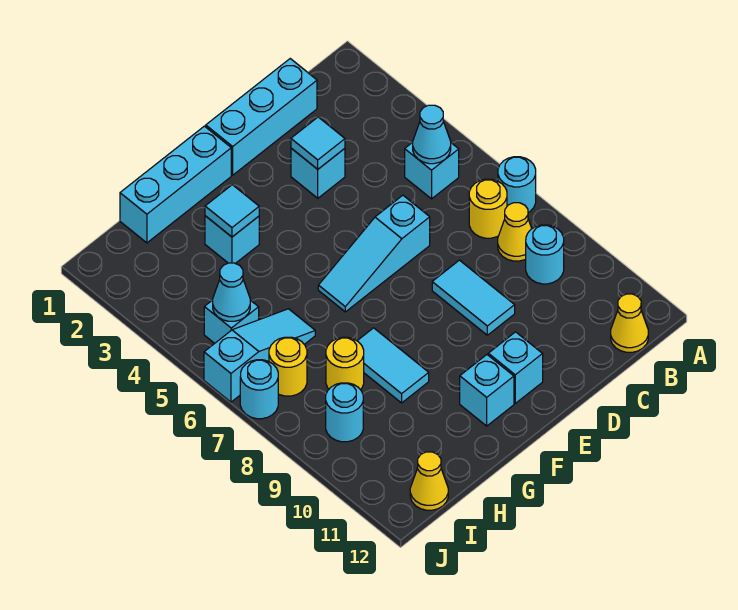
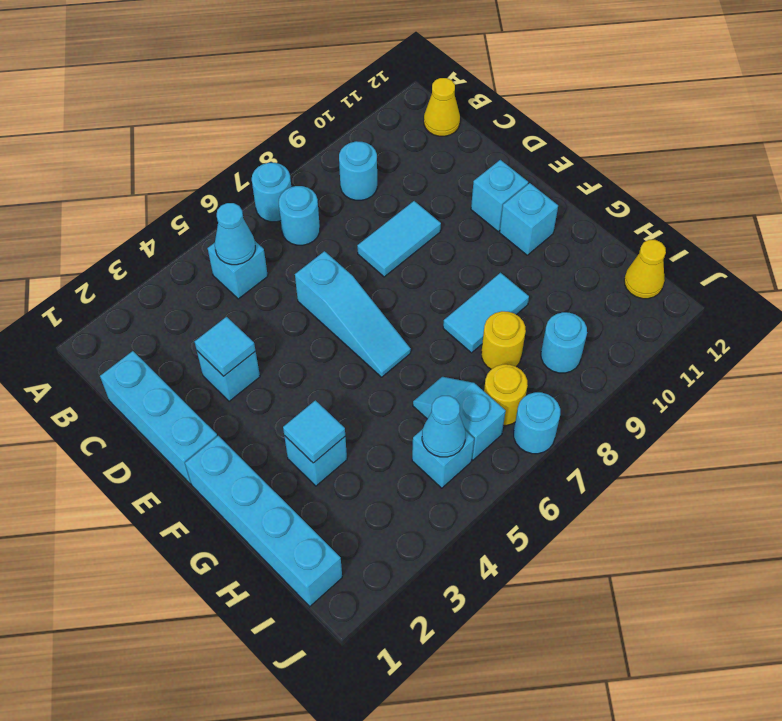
yellow 1x1 round brick [469,179,507,238] -> cyan 1x1 round brick [279,186,320,245]
yellow 1x1 cone [498,203,532,261] -> none
cyan 1x3 brick [120,126,231,243] -> cyan 1x4 brick [185,436,342,606]
cyan 1x3 slope [204,309,315,402] -> cyan 1x2 slope [413,377,506,460]

